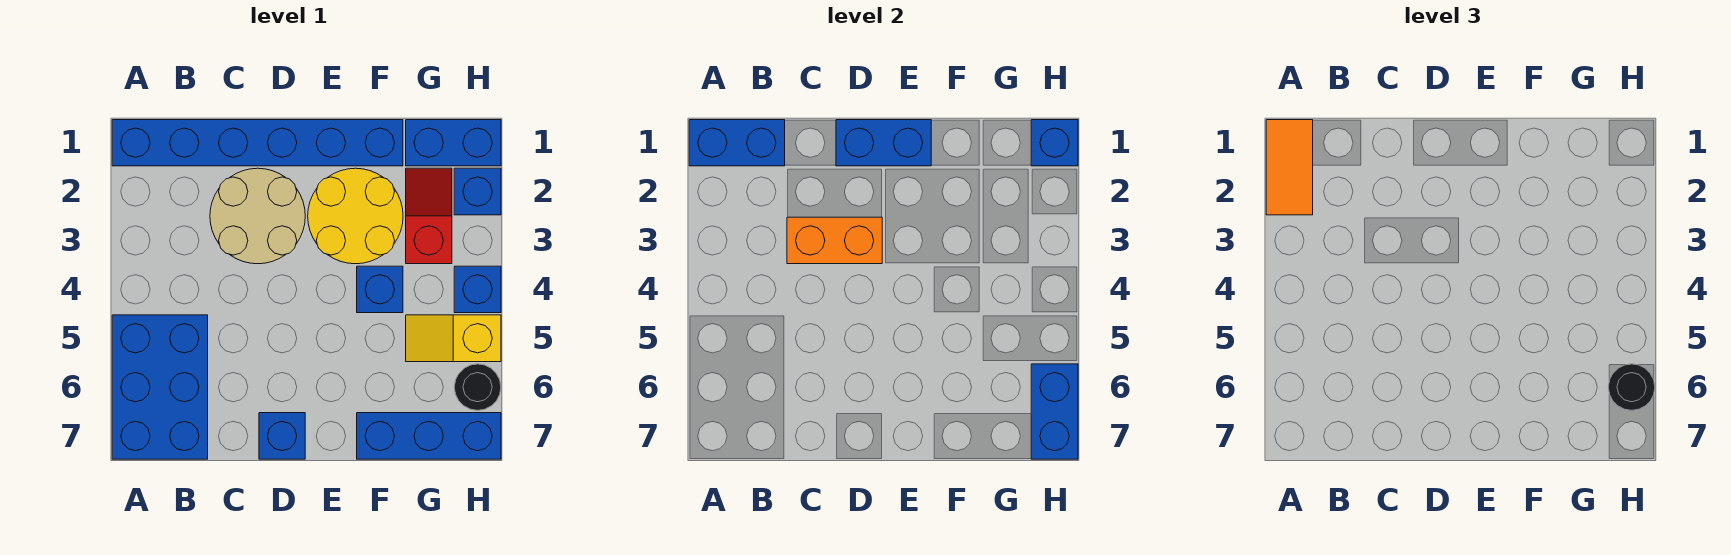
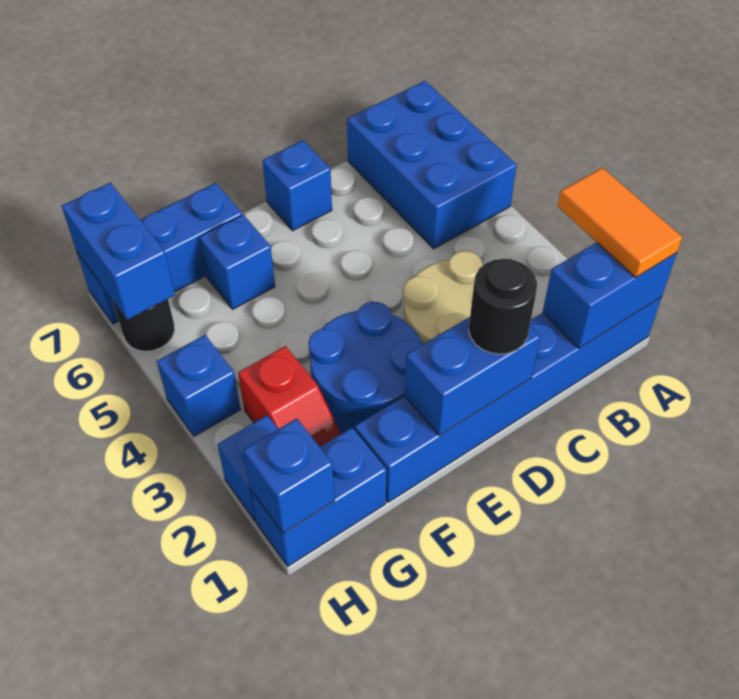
orange 1x2 brick [787,217,882,264] -> none
yellow 2x2 round brick [308,168,403,264] -> blue 2x2 round brick [309,302,422,434]
blue 1x1 brick [357,266,403,313] -> blue 1x1 brick moved to [199,215,275,309]
yellow 1x2 slope [406,315,501,362] -> none
black 1x1 round brick [1608,364,1655,410] -> black 1x1 round brick moved to [469,259,537,354]

